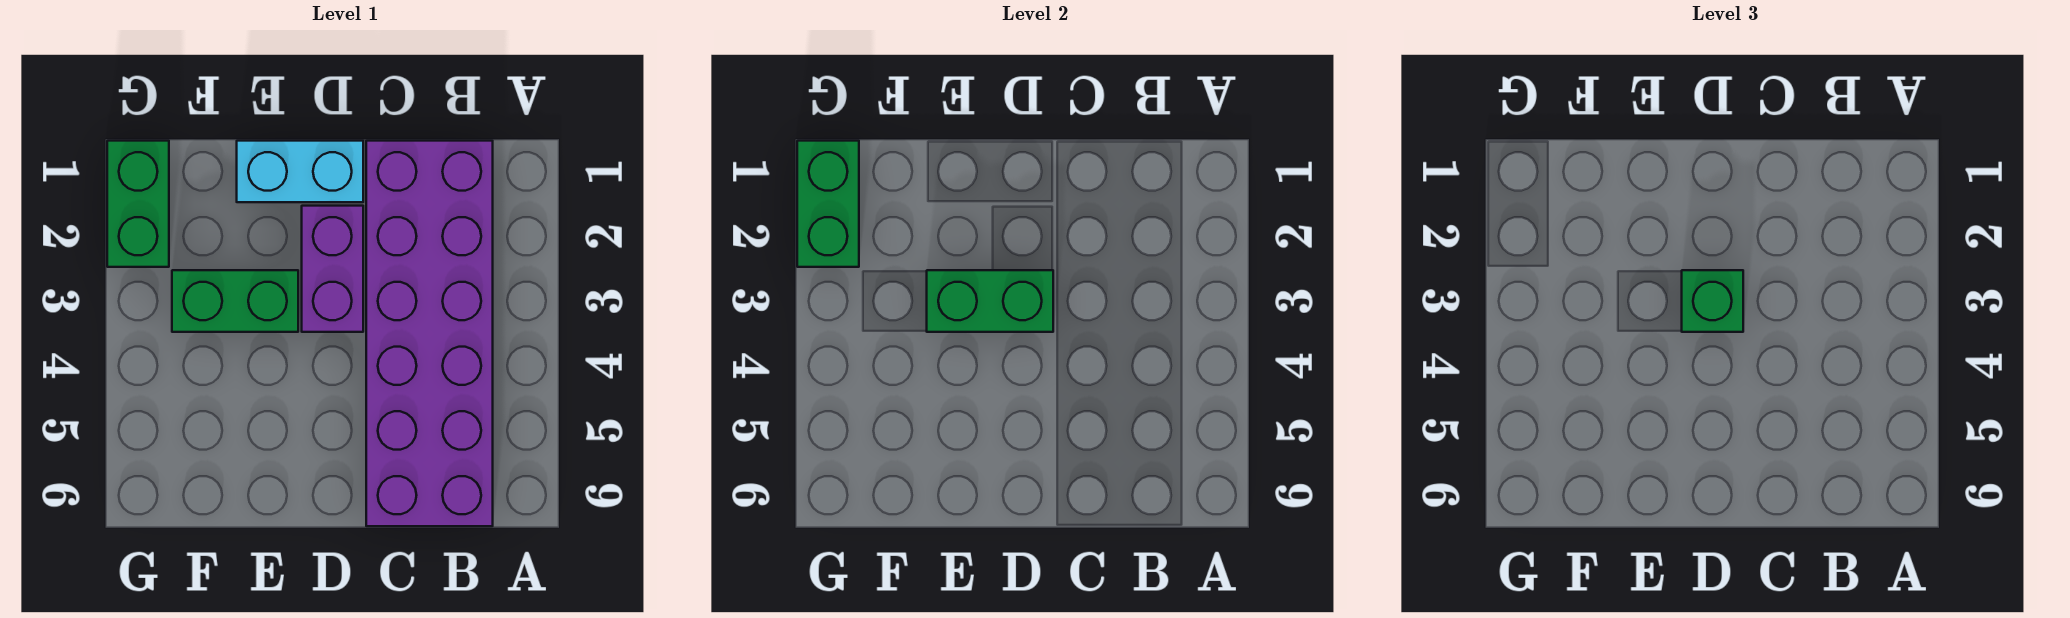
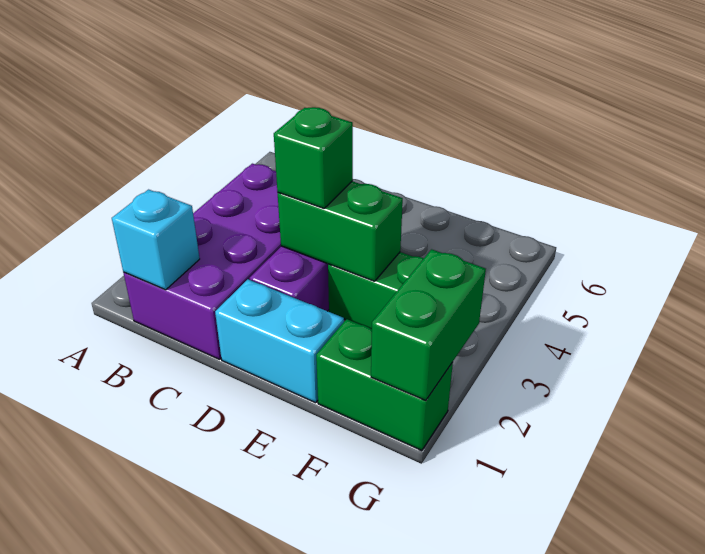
purple 2x6 brick [366,141,493,526] -> purple 2x4 brick [124,164,281,359]
none -> cyan 1x1 brick [112,190,200,290]
green 1x2 brick [107,141,169,267] -> green 1x2 brick turned to [316,319,453,451]

